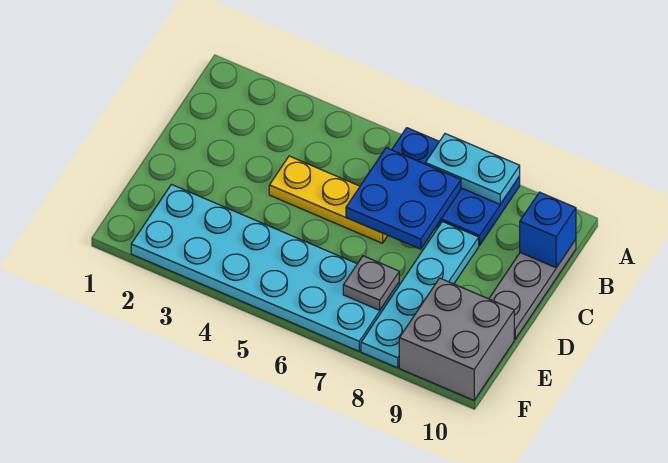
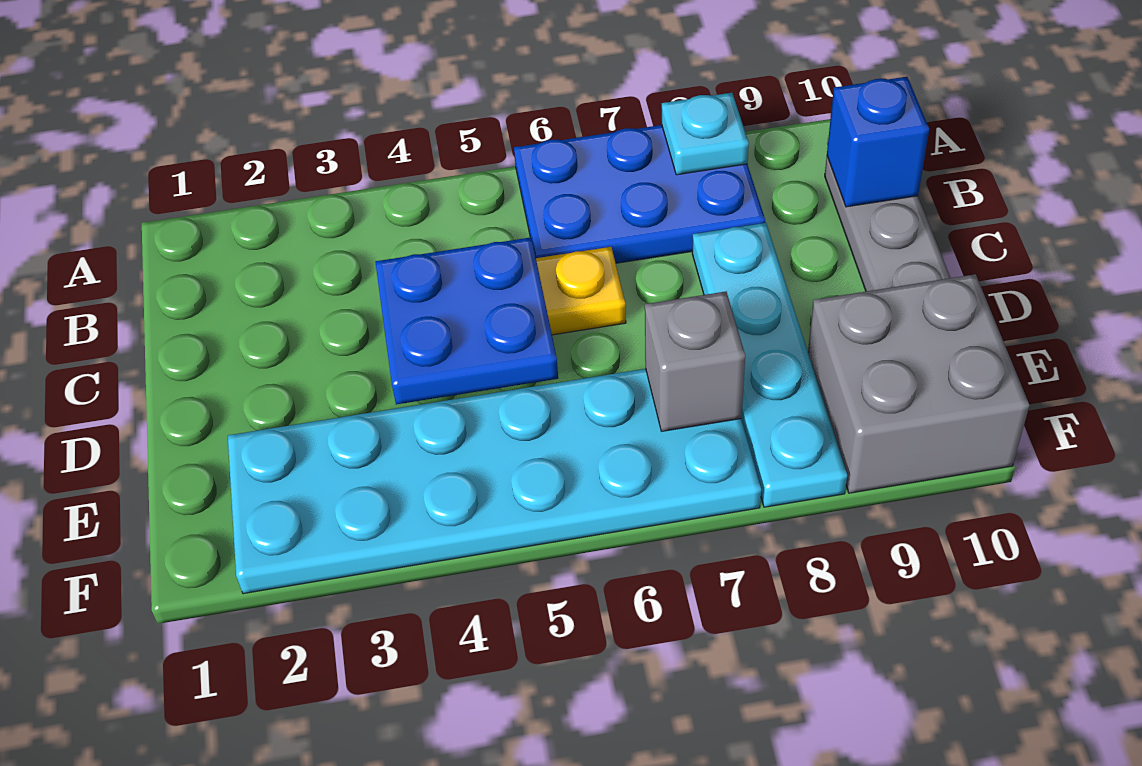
cyan 1x2 plate [425,134,520,204] -> cyan 1x1 plate [662,93,749,175]
blue 2x2 plate [346,148,461,249] -> blue 2x2 plate moved to [375,237,558,405]
grey 1x1 plate [343,256,399,310] -> grey 1x1 brick [645,292,745,431]

